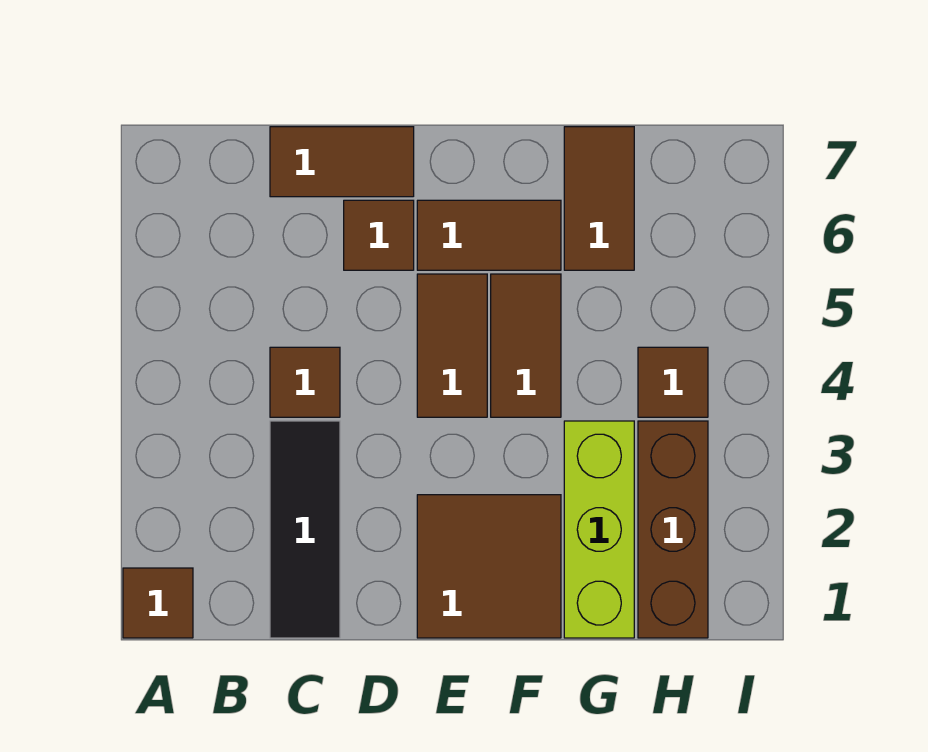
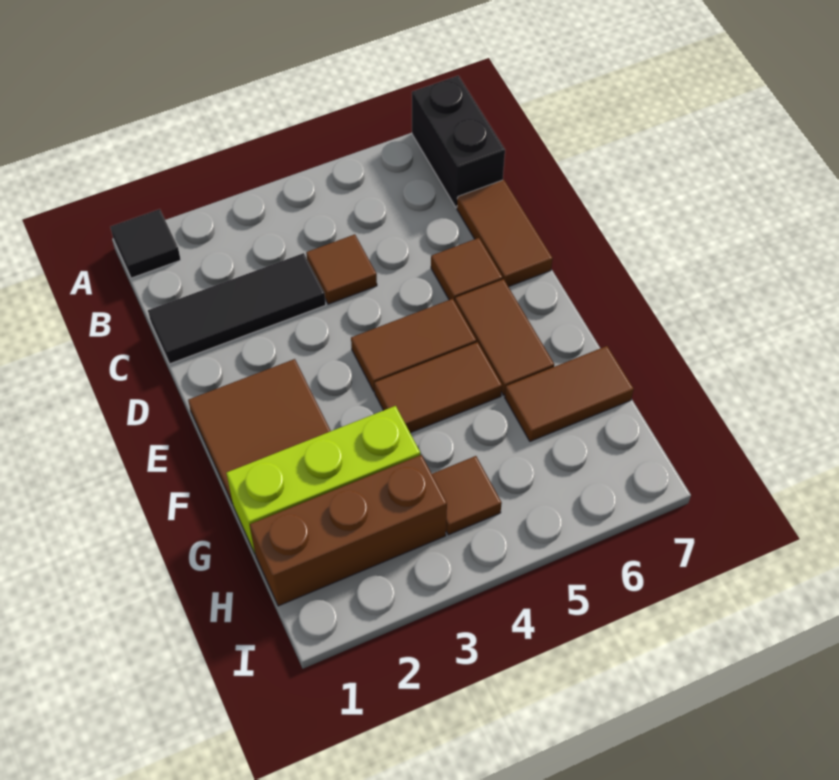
brown 1x1 tile [123,568,193,638] -> black 1x1 tile [110,209,181,278]
none -> black 1x2 brick [412,76,505,208]

